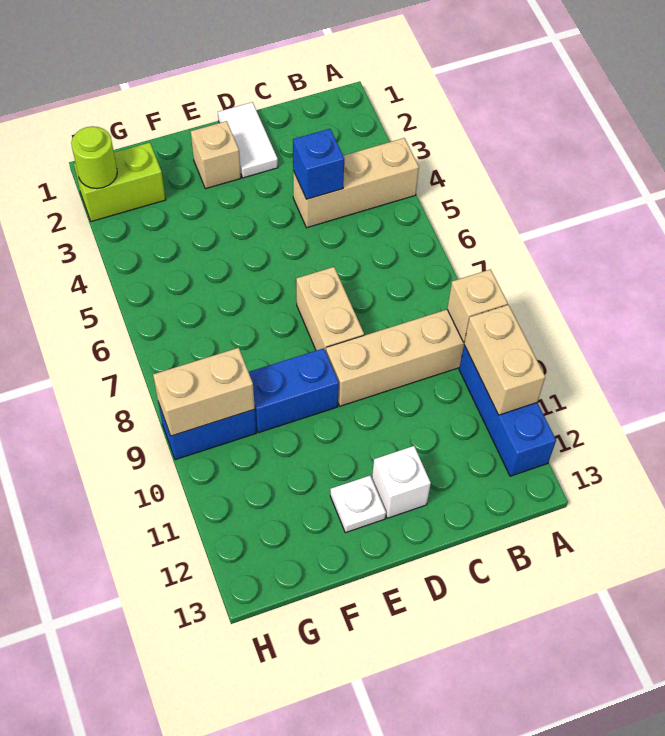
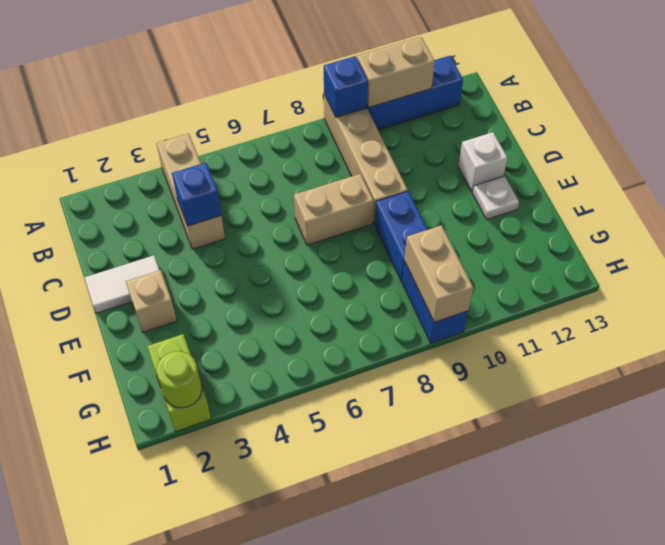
tan 1x1 brick [447,269,508,342] -> blue 1x1 brick [324,56,368,117]

